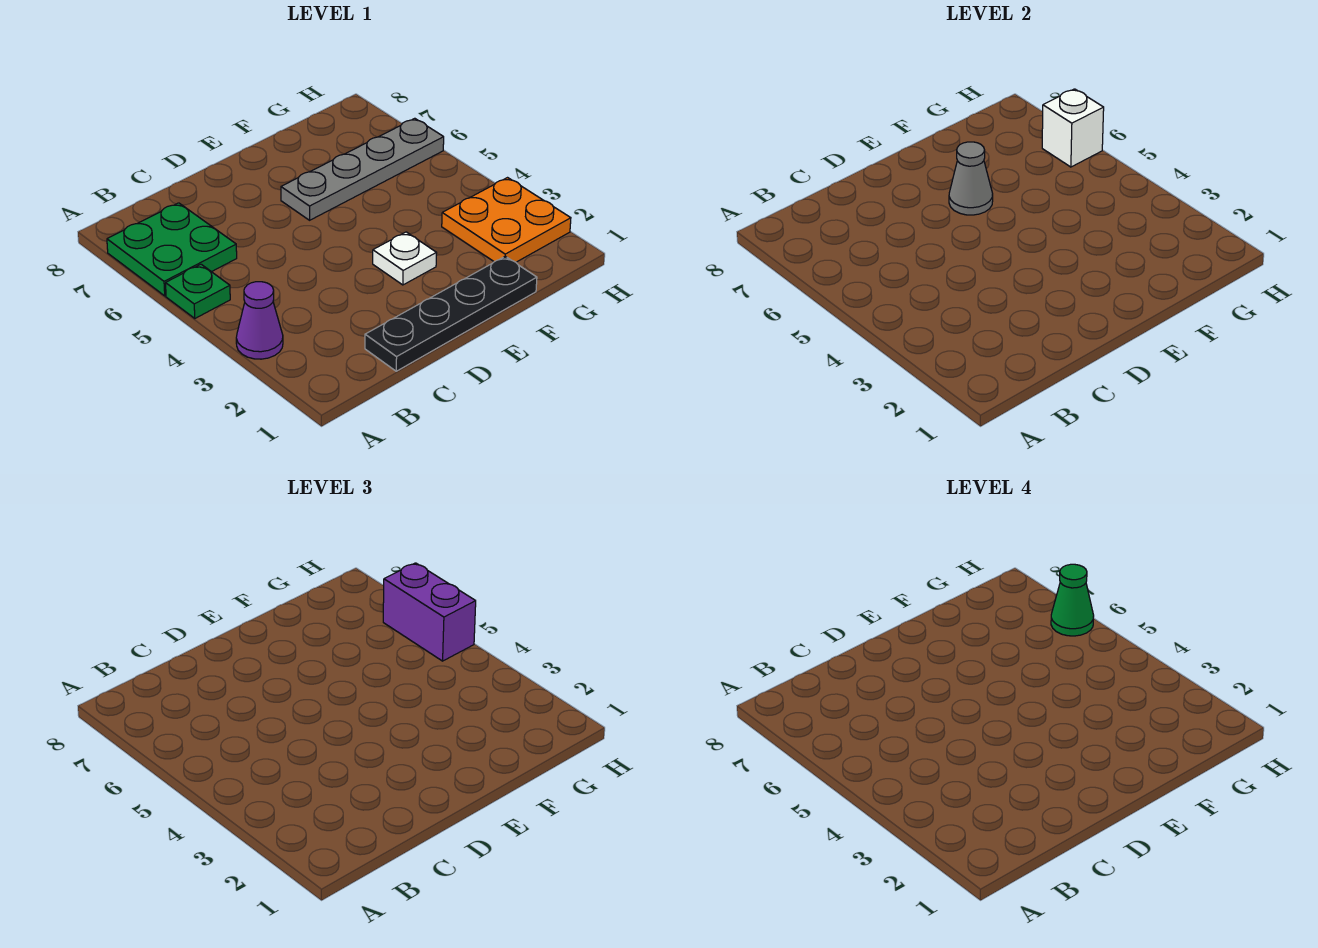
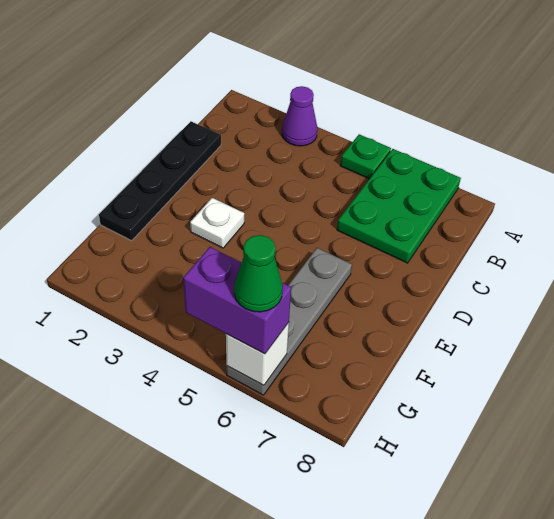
green 2x2 plate [107,203,237,296] -> green 2x3 plate [337,149,461,263]
grey 1x1 cone [949,142,993,215] -> none
orange 2x2 plate [442,178,571,262] -> none

